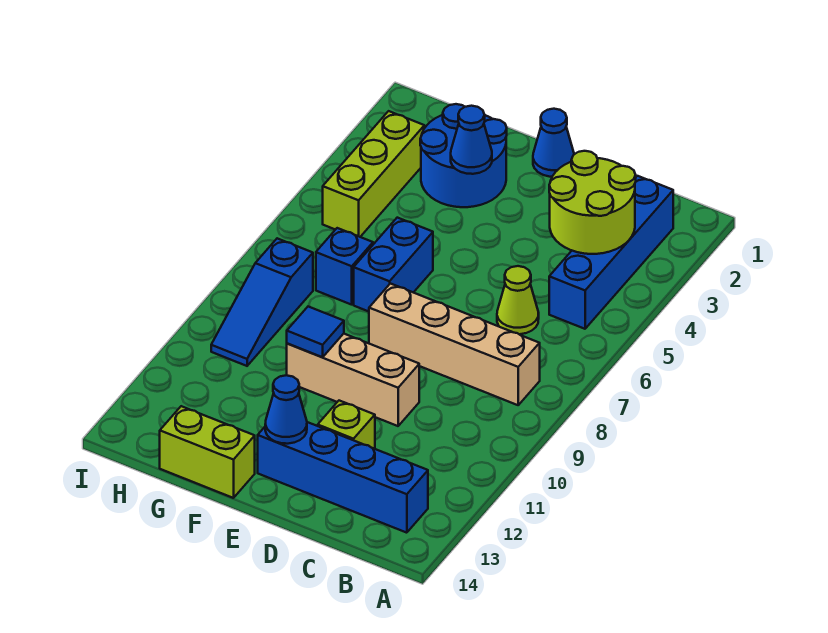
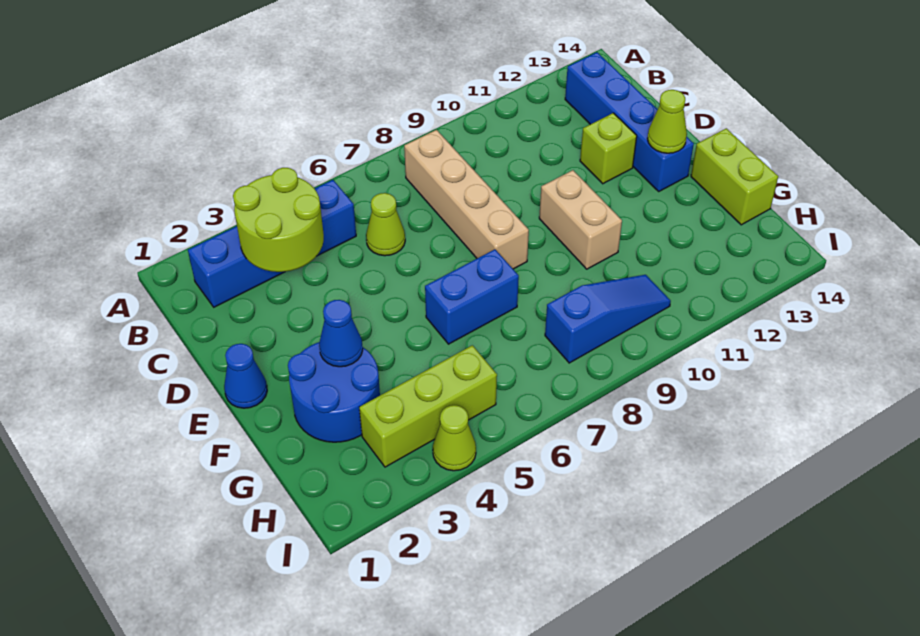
tan 1x3 brick [287,334,419,426] -> tan 1x2 brick [539,170,622,269]
blue 1x1 cone [265,375,307,444] -> lime 1x1 cone [647,90,687,153]
blue 1x1 tile [287,307,344,357] -> none
blue 1x1 brick [316,228,373,305] -> none
none -> lime 1x1 cone [433,405,476,471]

